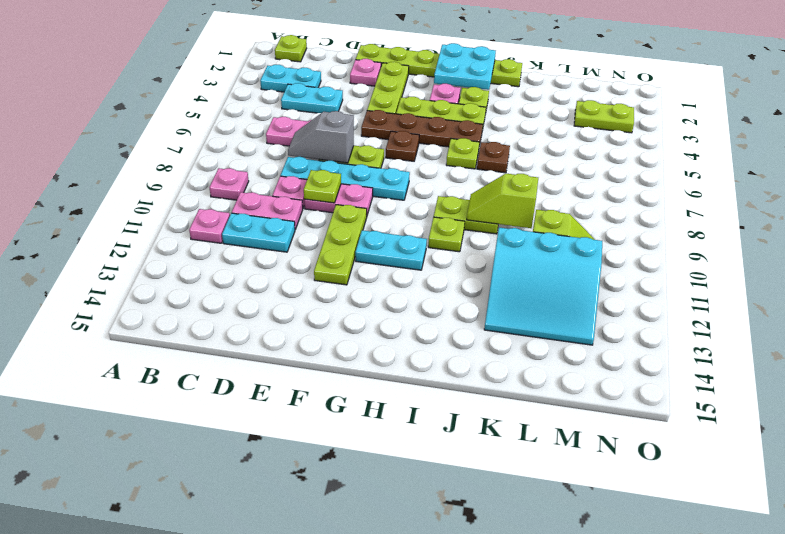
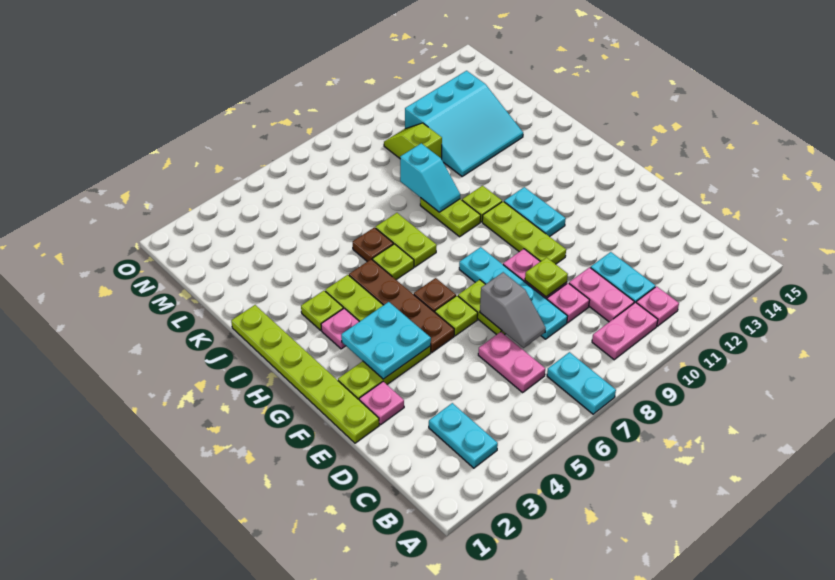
lime 1x1 plate [275,35,307,62] -> lime 1x1 plate moved to [435,296,478,336]
pink 1x1 plate [209,168,249,200] -> pink 1x2 plate [592,302,658,360]
cyan 1x2 plate [281,83,343,113] -> cyan 1x2 plate moved to [547,352,616,414]
lime 1x3 plate [314,205,367,285] -> lime 1x3 plate turned to [482,202,566,264]
cyan 2x2 plate [434,43,496,90] -> cyan 2x2 plate moved to [341,302,431,379]
lime 1x2 slope [467,174,538,228] -> cyan 1x2 slope [400,143,460,212]
cyan 3x3 slope [484,228,602,345] -> cyan 3x3 slope turned to [405,71,523,176]
lime 1x2 plate [574,100,634,133] -> lime 1x2 plate moved to [375,213,437,267]

